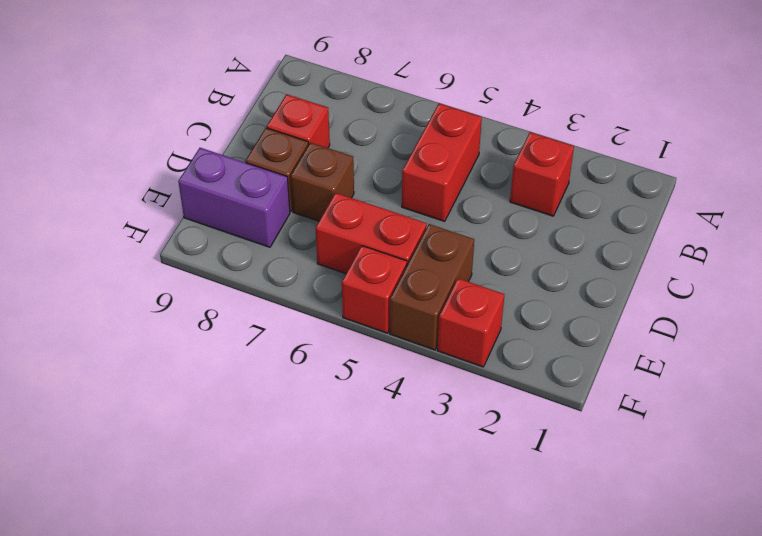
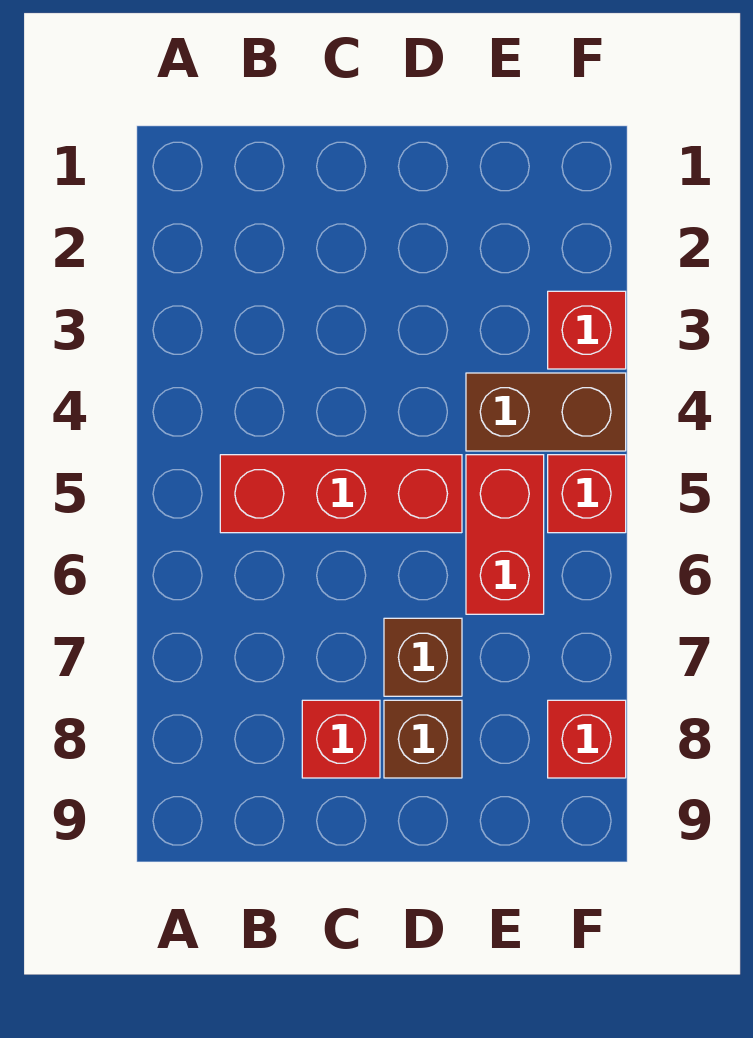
red 1x1 brick [510,132,574,216] -> red 1x1 brick moved to [548,700,626,778]
red 1x2 brick [402,104,482,221] -> red 1x3 brick [220,455,462,533]
purple 1x2 brick [178,148,290,247] -> none

